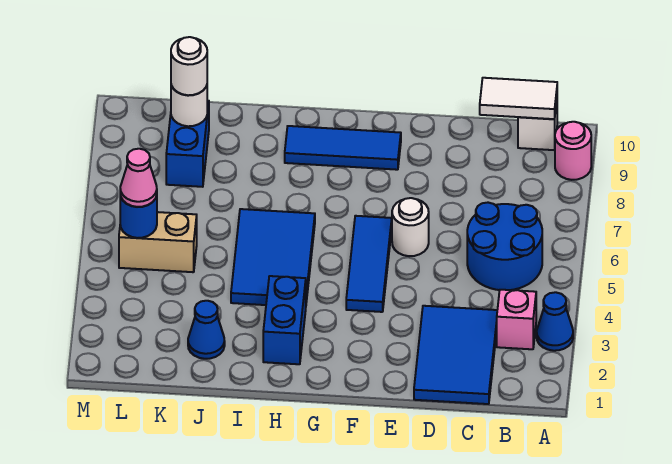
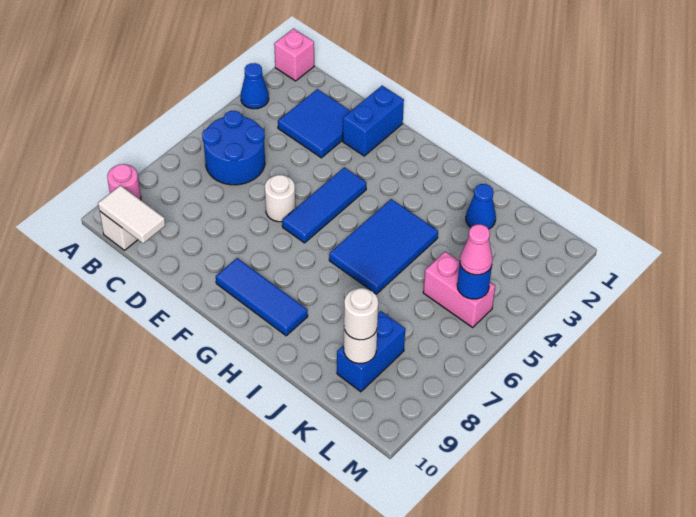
pink 1x1 brick [497,290,536,349] -> pink 1x1 brick moved to [274,29,314,81]
blue 2x3 tile [414,306,497,404] -> blue 2x2 tile [278,89,350,158]
blue 1x2 brick [263,276,306,364] -> blue 1x2 brick moved to [343,86,404,156]
tan 1x2 brick [119,212,197,272] -> pink 1x2 brick [423,252,495,327]

